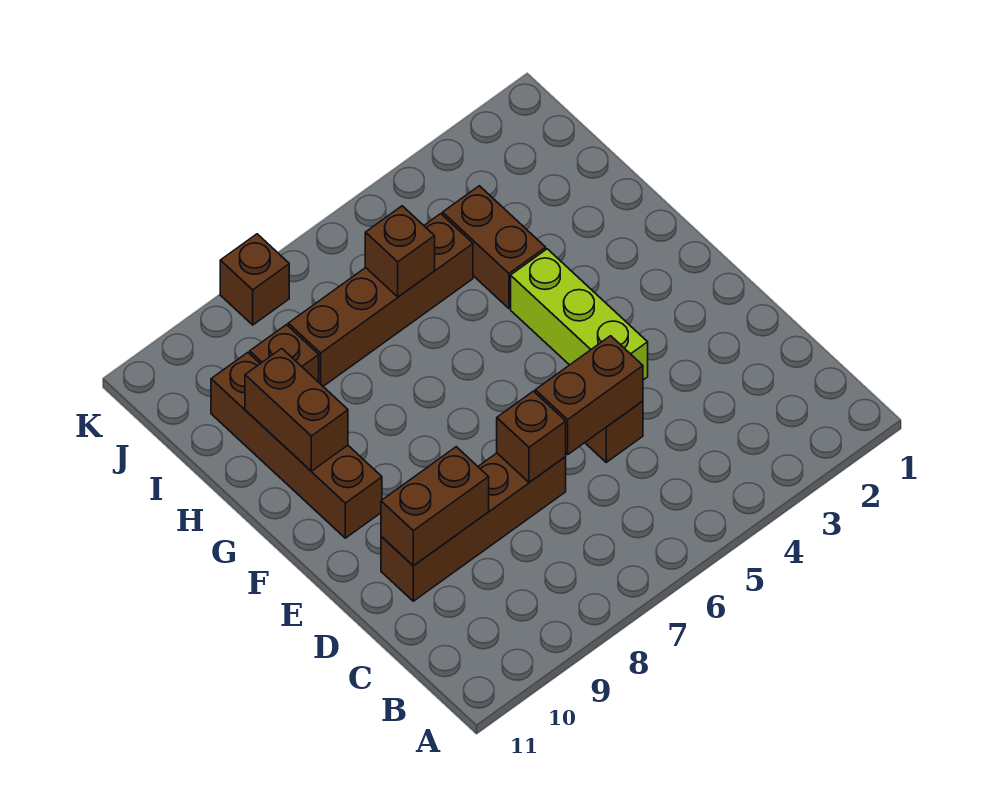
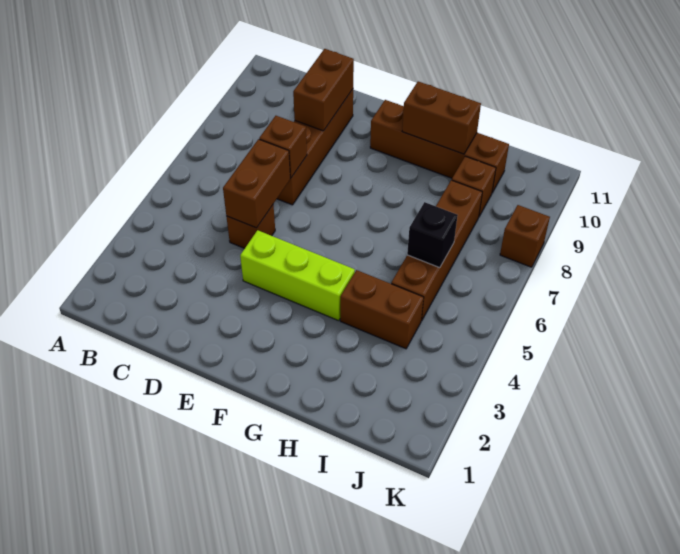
brown 1x1 brick [365,206,435,297] -> black 1x1 brick [407,202,458,268]

